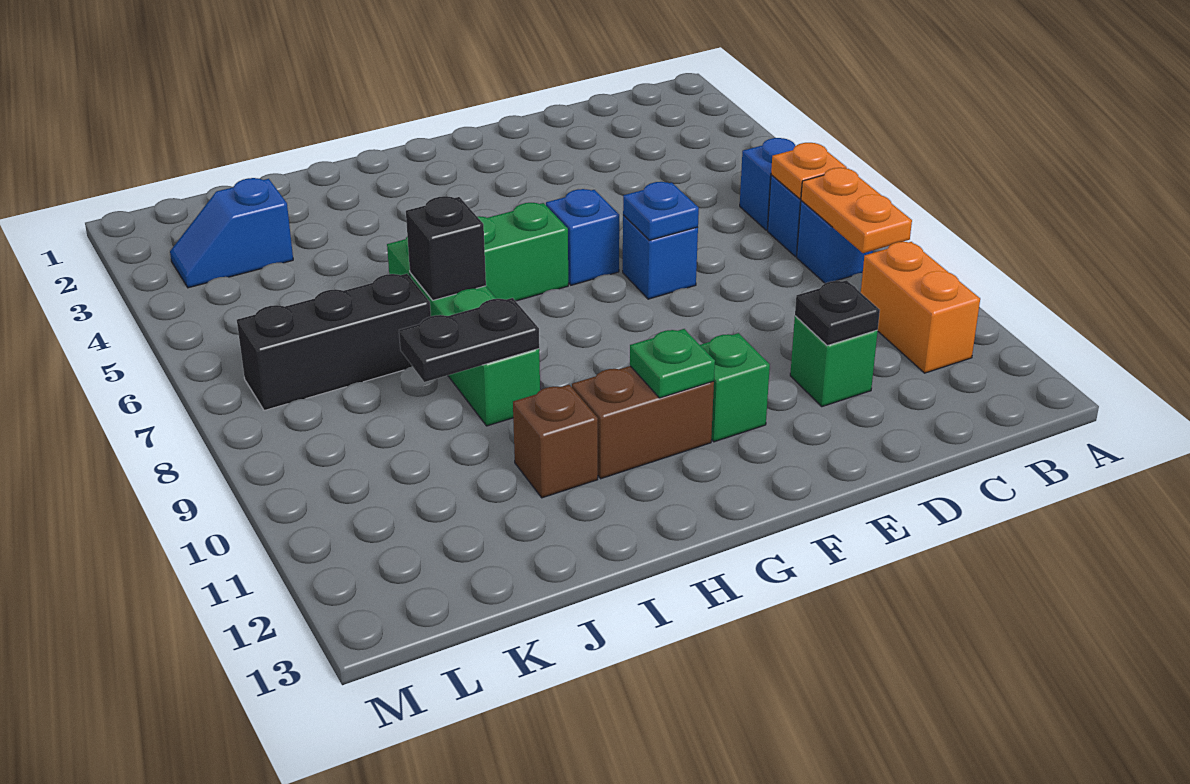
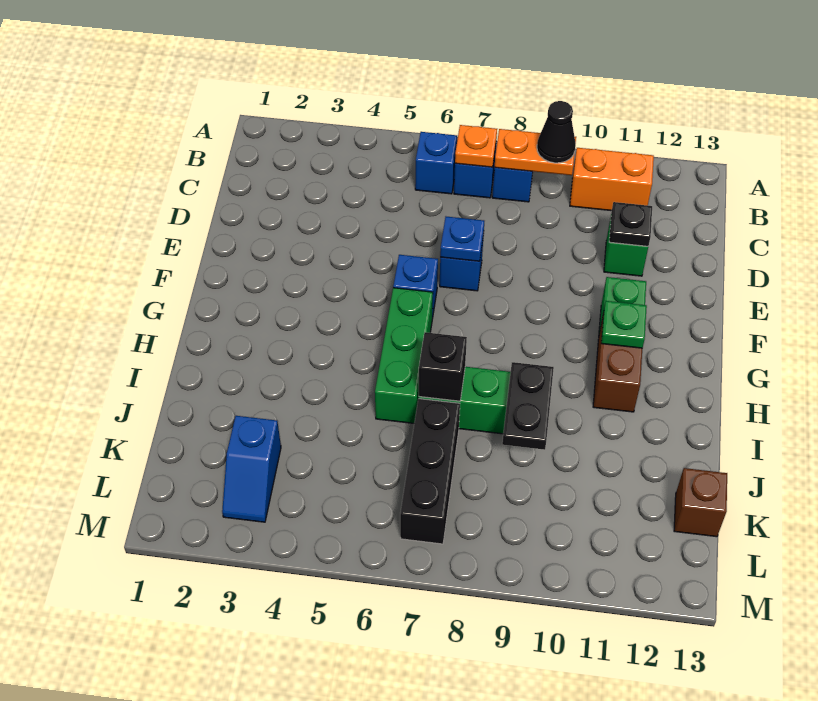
none -> black 1x1 cone [537,101,576,163]
brown 1x1 brick [513,385,598,498] -> brown 1x1 brick moved to [674,468,727,537]

